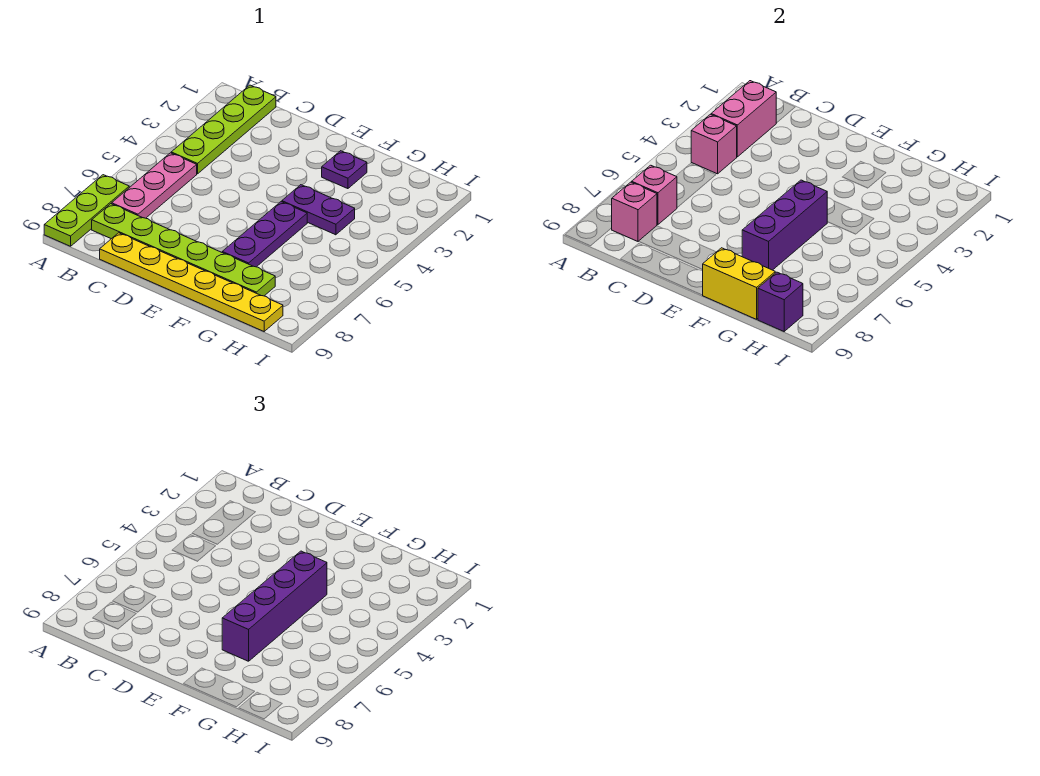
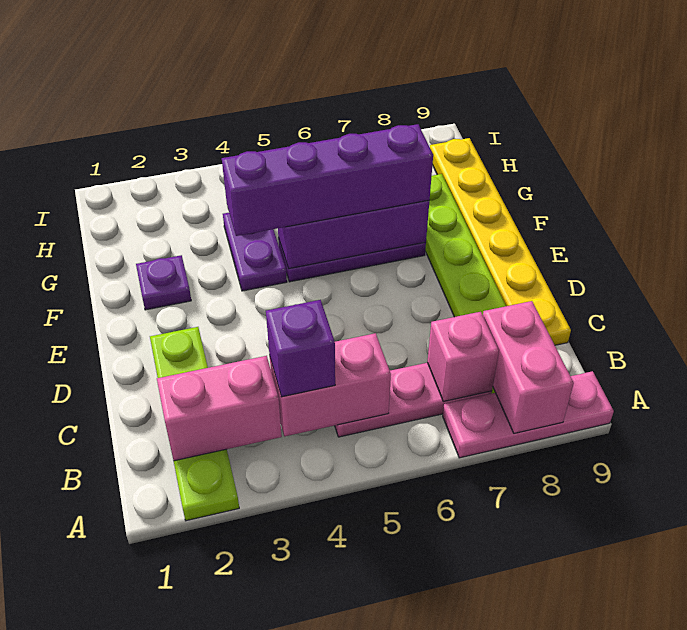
lime 1x3 plate [44,175,129,246] -> pink 1x3 plate [443,371,614,458]
lime 1x4 plate [171,85,276,174] -> lime 1x4 plate turned to [150,327,239,521]
pink 1x1 brick [691,114,737,174] -> pink 1x2 brick [270,333,391,436]
pink 1x1 brick [612,182,657,241] -> pink 1x2 brick [483,301,574,434]
yellow 1x2 brick [702,248,775,319] -> none
purple 1x1 brick [758,272,803,331] -> purple 1x1 brick moved to [266,300,335,397]

